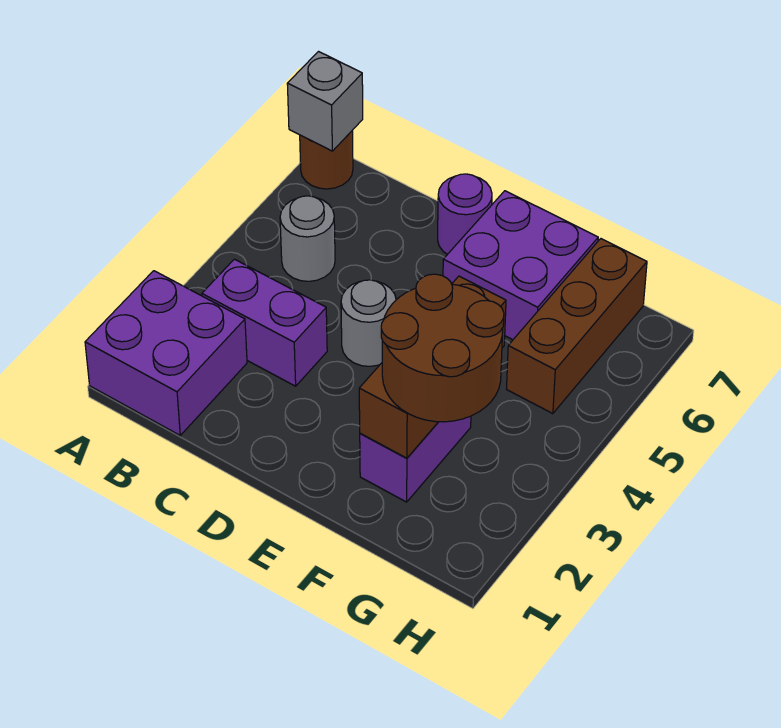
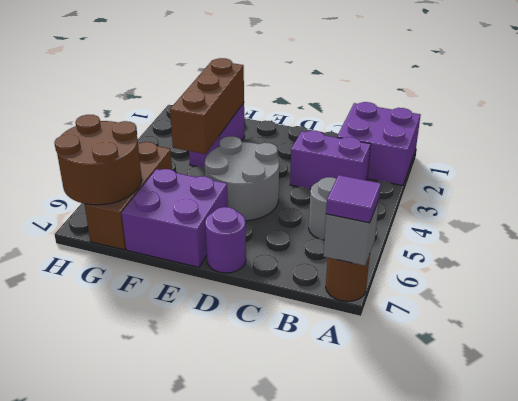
none -> purple 1x1 tile [326,175,381,223]
grey 1x1 round brick [341,280,396,366] -> grey 2x2 round brick [205,136,279,221]
brown 2x2 round brick [381,274,504,422] -> brown 2x2 round brick moved to [54,115,142,205]

